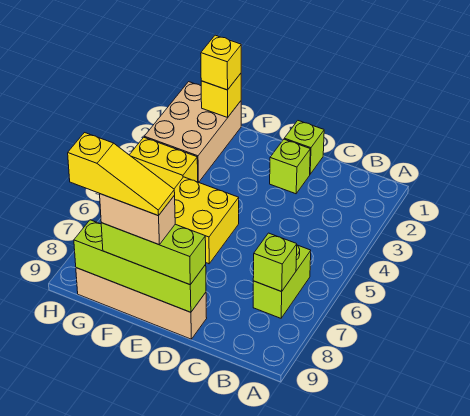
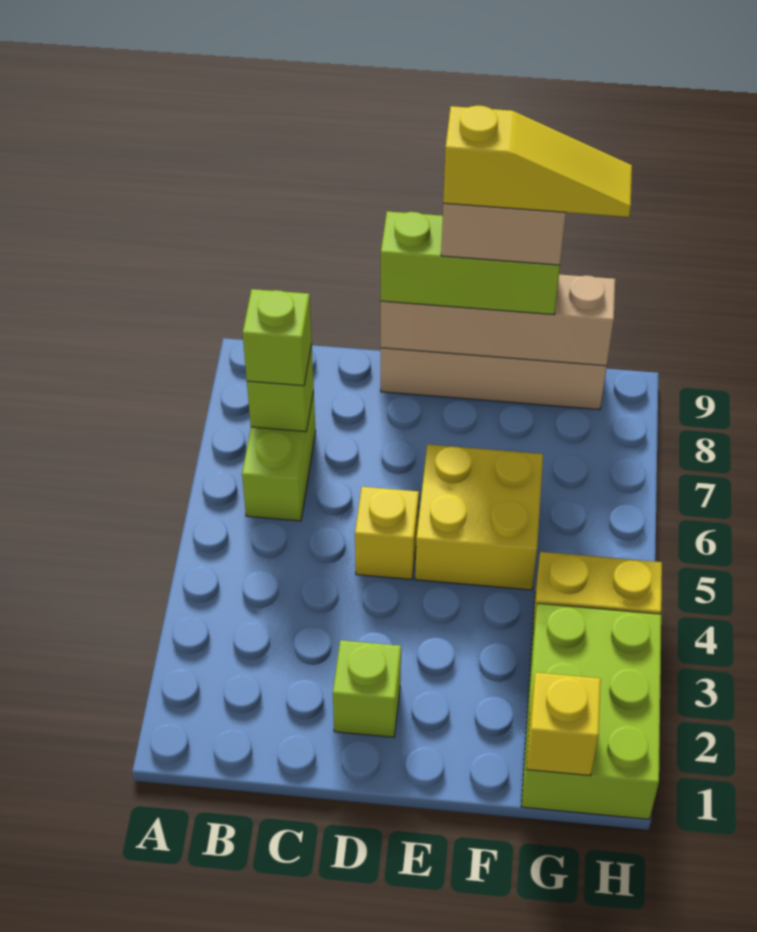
lime 1x1 brick [284,121,324,174] -> lime 1x1 brick moved to [243,289,312,386]
lime 1x4 brick [74,220,206,312] -> tan 1x4 brick [381,274,615,366]
yellow 1x3 slope [68,133,175,216] -> yellow 1x3 slope turned to [443,105,632,217]
tan 2x3 brick [144,82,241,182] -> lime 2x3 brick [521,604,661,819]
yellow 1x1 brick [201,35,241,90] -> yellow 1x1 brick moved to [355,487,419,579]

